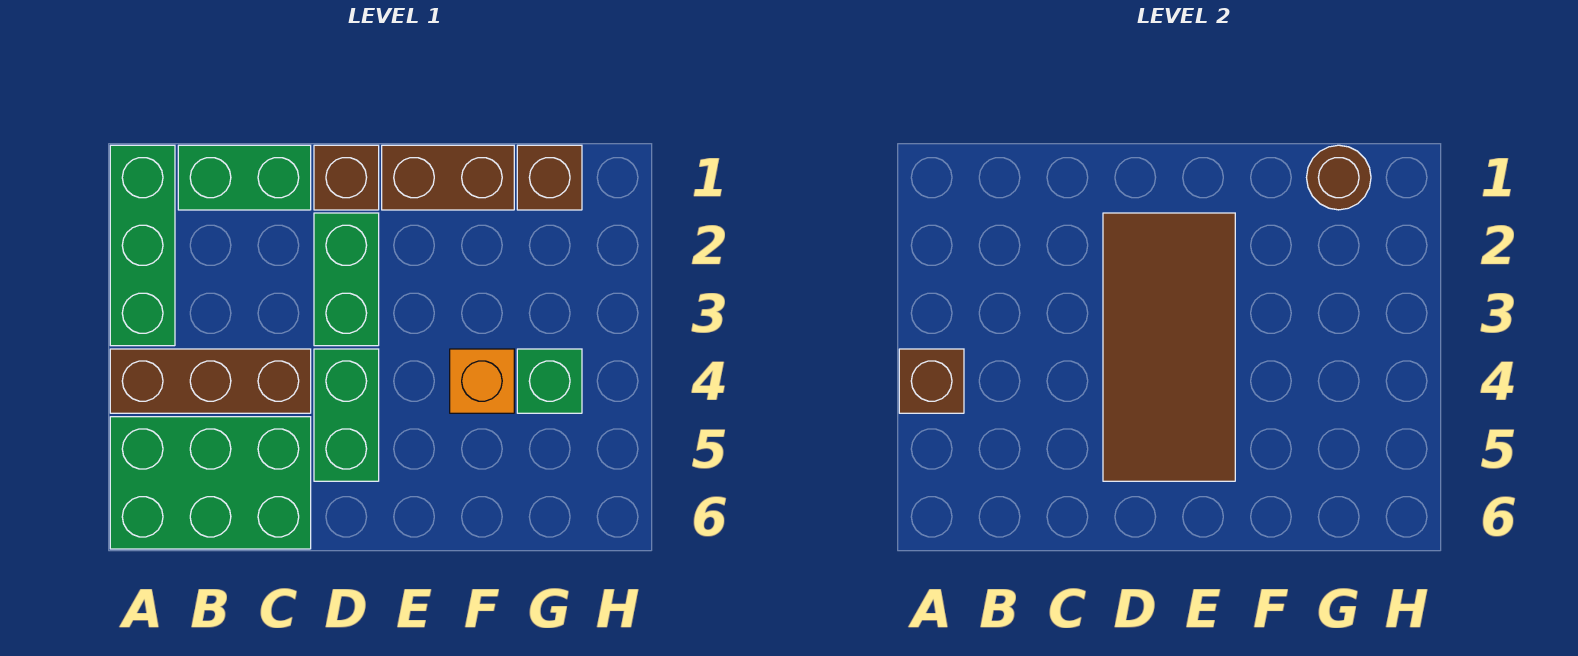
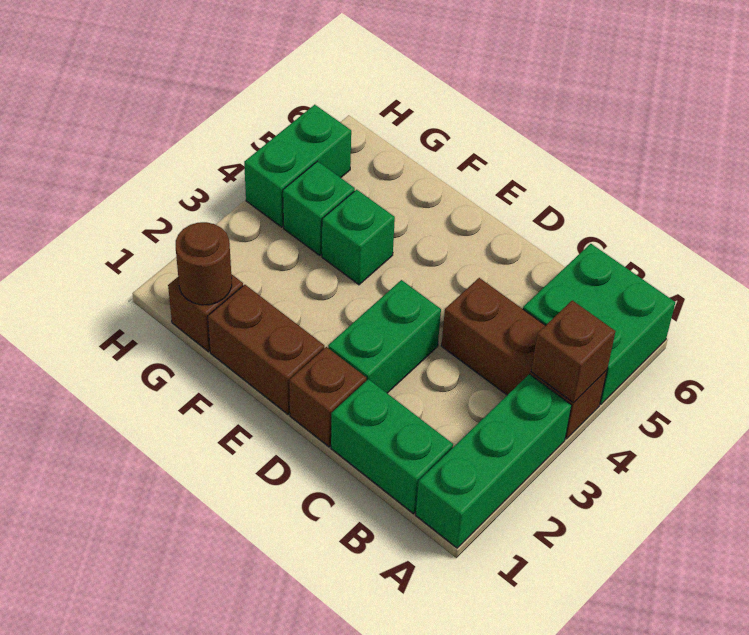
green 2x3 brick [110,417,311,549] -> green 2x2 brick [523,244,675,404]
brown 2x4 tile [1103,213,1235,481] -> none
green 1x2 brick [314,349,379,481] -> green 1x2 brick moved to [244,105,351,227]
orange 1x1 brick [450,349,514,413] -> green 1x1 brick [322,190,395,285]

